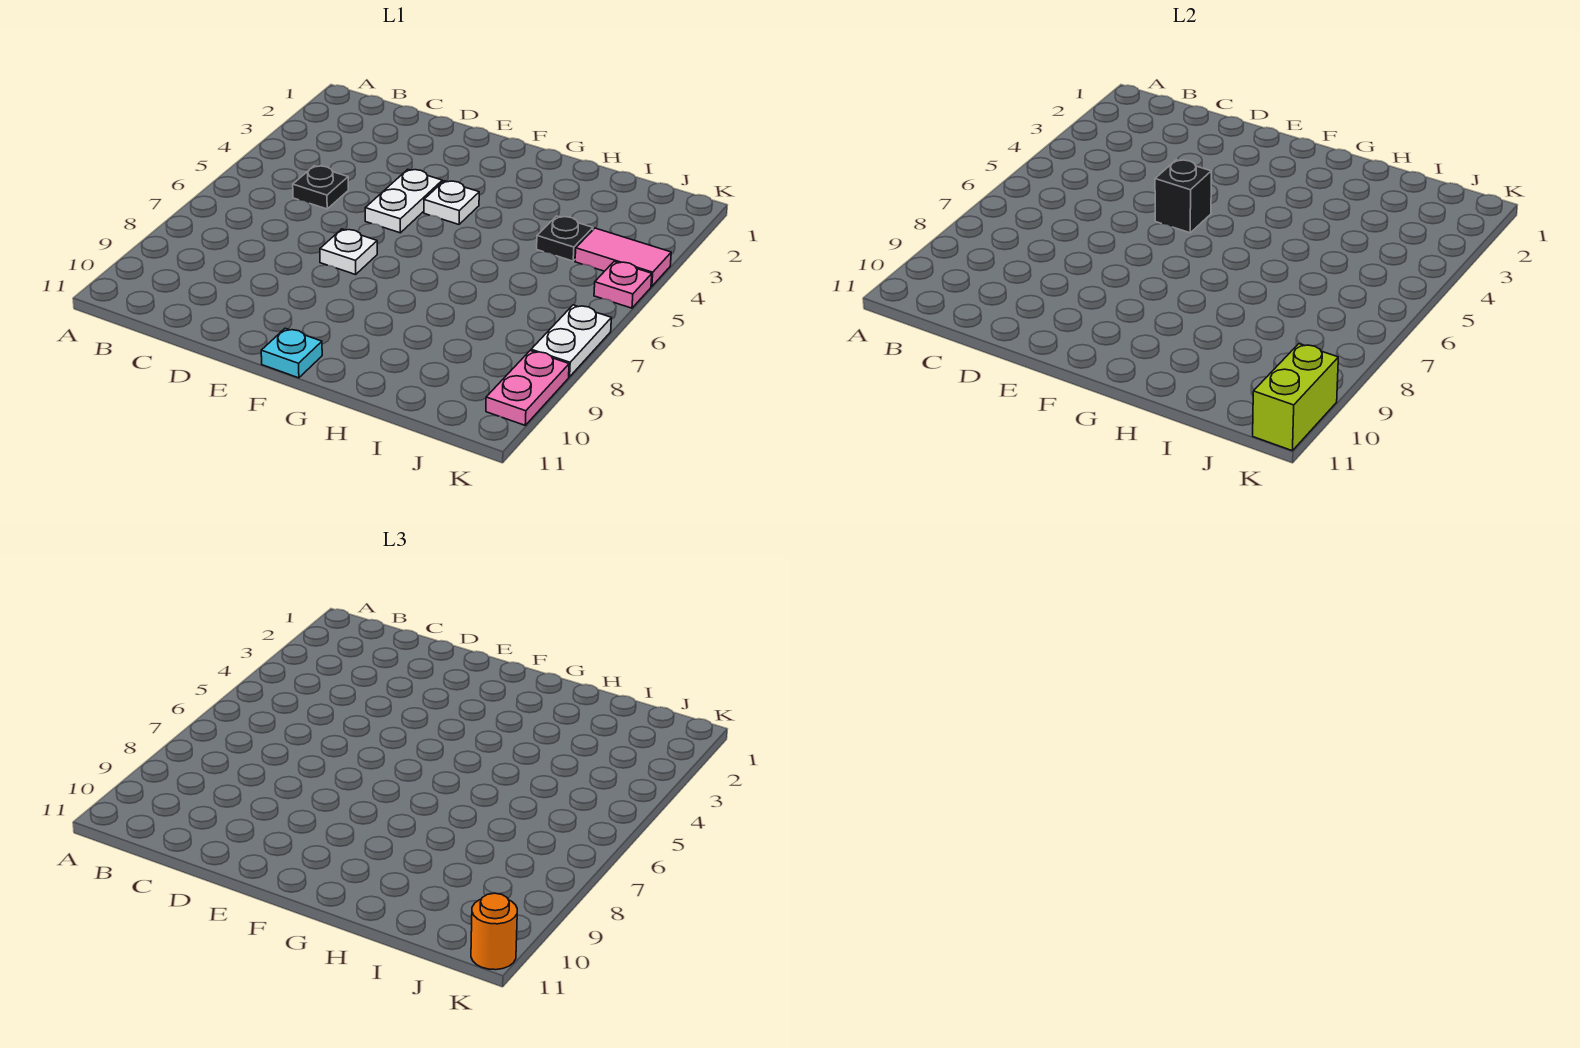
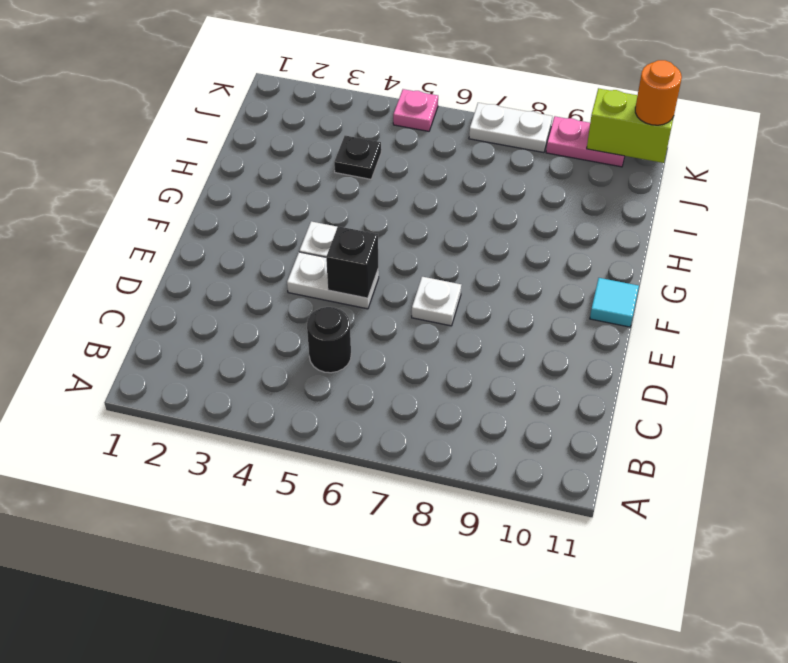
black 1x1 plate [293,166,348,209] -> black 1x1 round brick [307,307,351,373]
cyan 1x1 plate [261,328,322,378] -> cyan 1x1 tile [590,278,639,327]
pink 1x2 tile [575,228,671,286] -> none

